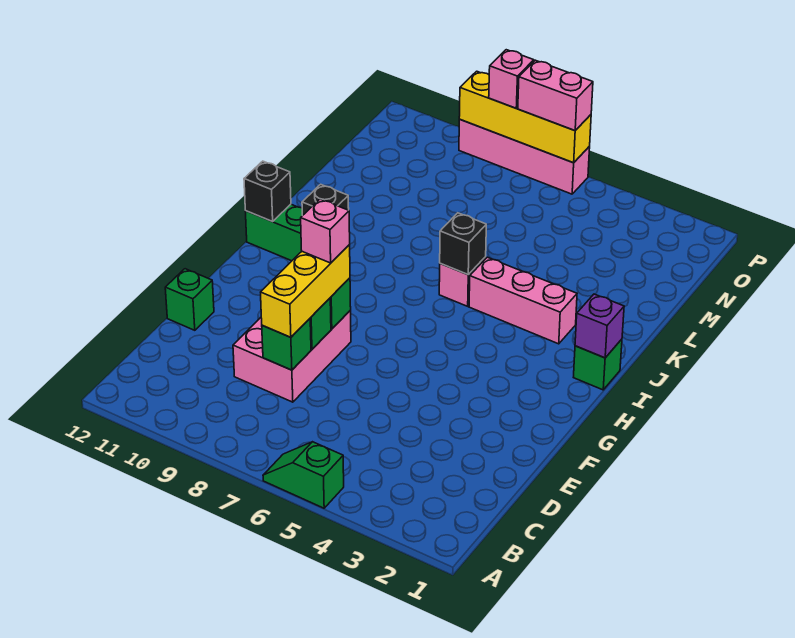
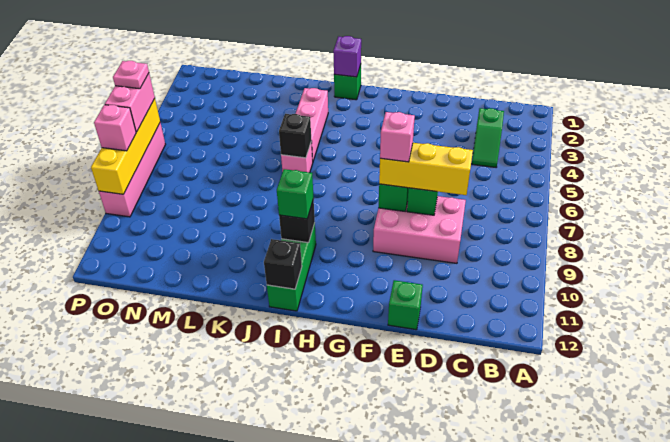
green 1x2 slope [263,442,344,508] -> green 1x2 slope moved to [472,108,504,167]
green 1x1 brick [262,319,311,370] -> green 1x1 brick moved to [277,169,314,219]
none -> pink 1x1 plate [113,61,149,89]

